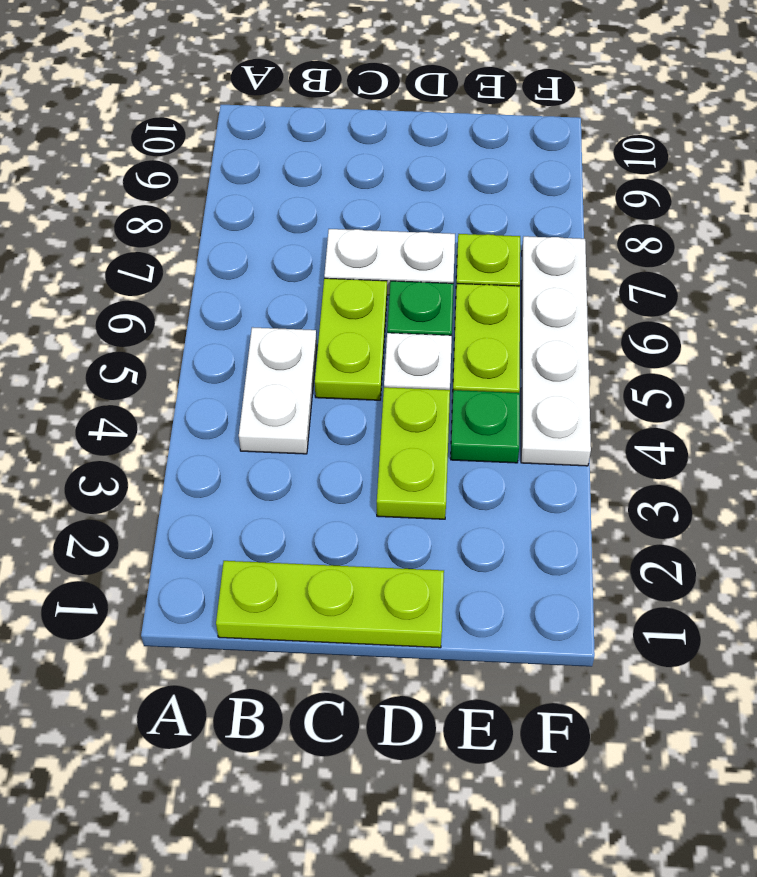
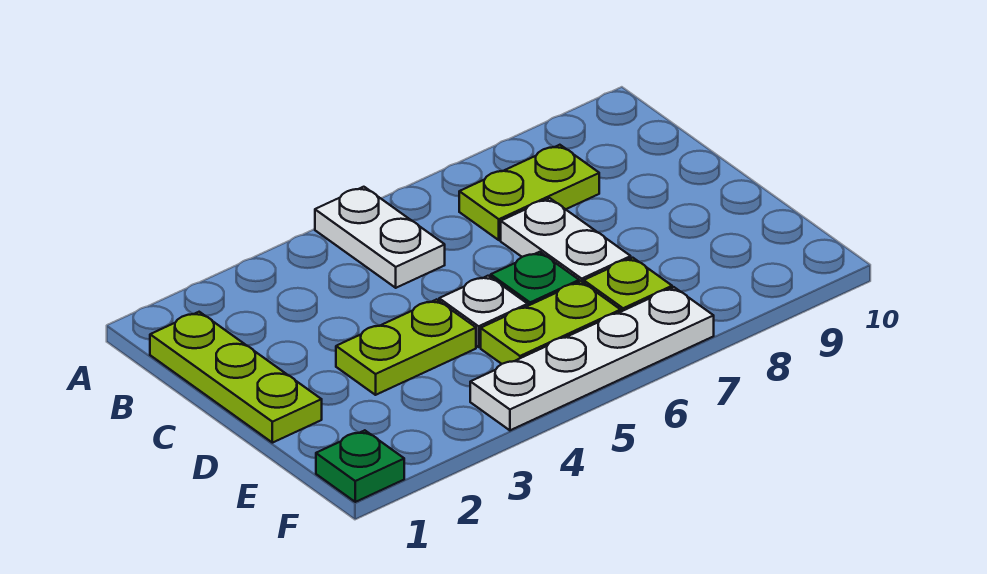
white 1x2 plate [239,327,317,454] -> white 1x2 plate turned to [315,187,445,288]
lime 1x2 plate [315,278,387,400] -> lime 1x2 plate moved to [459,145,599,240]
green 1x1 plate [451,390,520,463] -> green 1x1 plate moved to [316,430,404,502]

